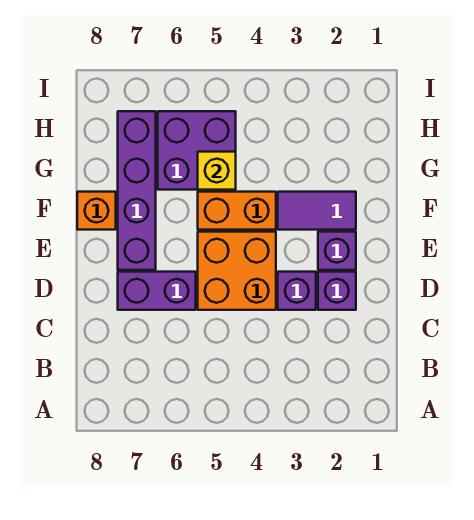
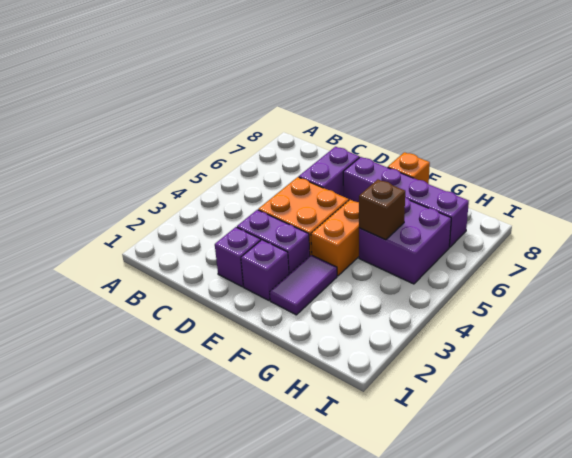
purple 1x1 brick [278,272,316,310] -> purple 1x2 brick [237,210,310,274]
yellow 1x1 brick [198,152,236,190] -> brown 1x1 brick [359,179,405,240]

